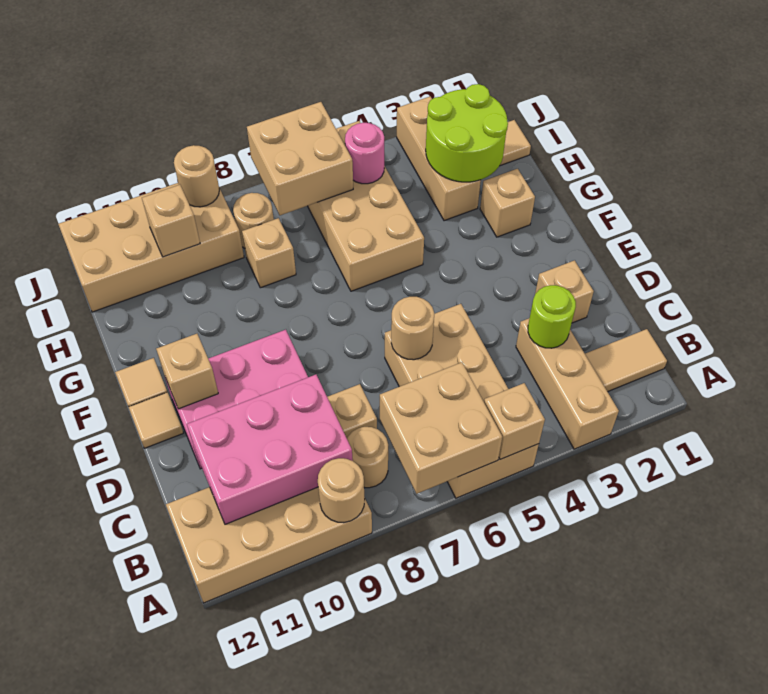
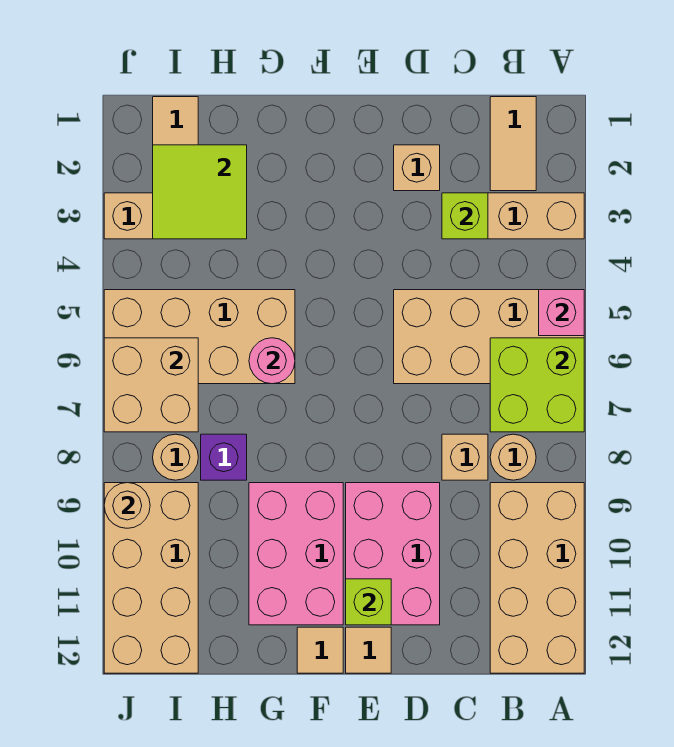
tan 1x1 brick [484,383,545,459] -> pink 1x1 brick [539,290,584,336]
tan 2x2 brick [380,362,502,494] -> lime 2x2 brick [490,338,584,432]
tan 1x1 round brick [318,458,365,523] -> none
pink 2x3 brick [187,375,353,524] -> pink 2x3 brick moved to [249,483,343,625]
lime 1x1 round brick [528,285,576,348] -> lime 1x1 brick [442,193,488,239]
tan 1x1 round brick [391,297,434,360] -> none
tan 1x1 brick [156,334,218,409] -> lime 1x1 brick [346,579,391,625]
tan 1x1 brick [480,169,535,237] -> none
lime 2x2 round brick [426,84,508,182] -> lime 2x2 tile [153,145,247,239]
tan 1x1 brick [242,218,296,288] -> purple 1x1 brick [201,434,247,480]
pink 1x1 round brick [345,123,384,184] -> pink 1x1 round brick moved to [249,338,295,384]
tan 1x1 brick [142,185,200,257] -> none

